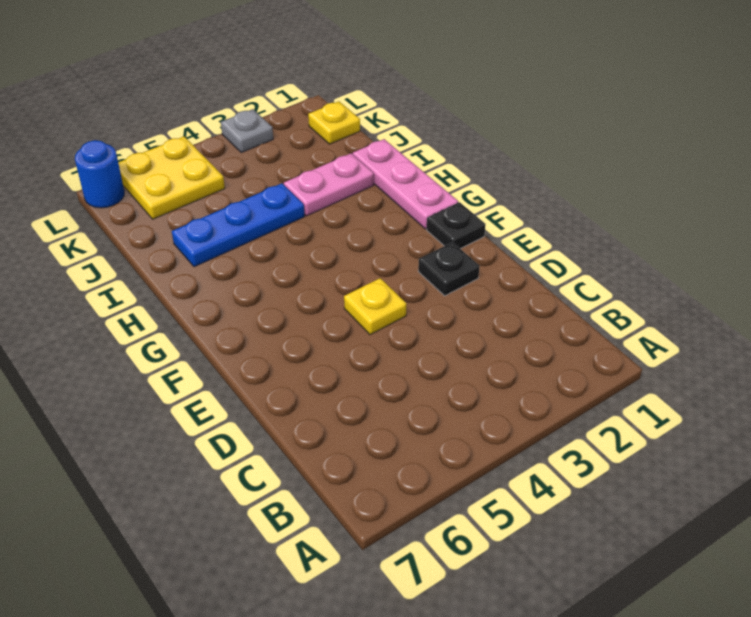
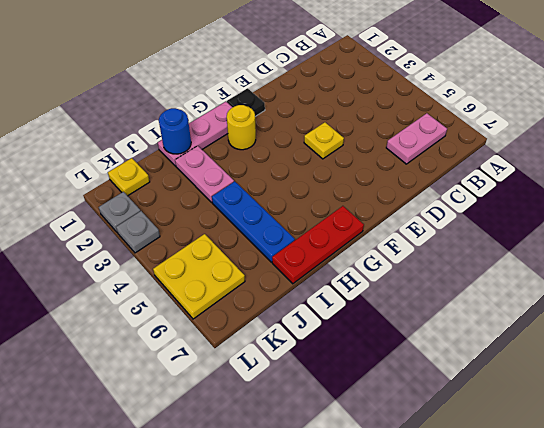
none -> pink 1x2 plate [386,113,447,164]
black 1x1 plate [418,242,480,296] -> none
none -> yellow 1x1 round brick [227,105,256,150]
none -> red 1x3 plate [272,206,364,284]
none -> grey 1x1 plate [99,192,140,233]
blue 1x1 round brick [75,140,124,208] -> blue 1x1 round brick moved to [159,108,191,154]

